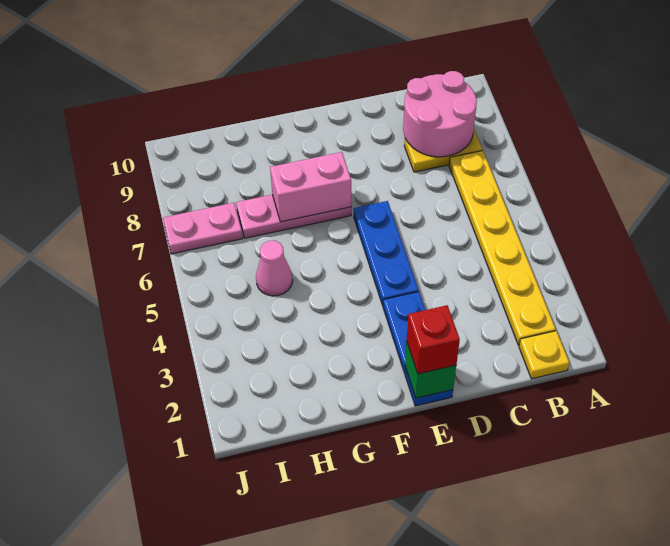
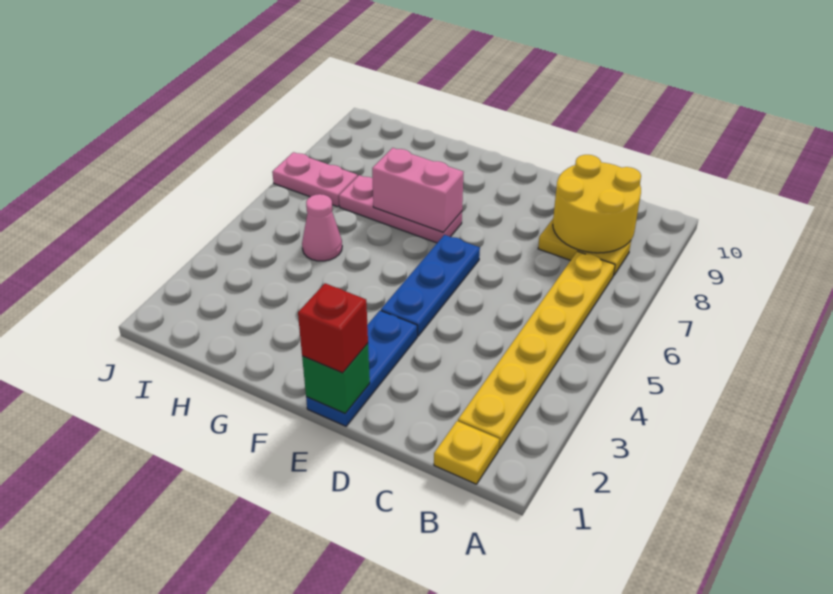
pink 2x2 round brick [403,71,477,157] -> yellow 2x2 round brick [553,155,641,253]

